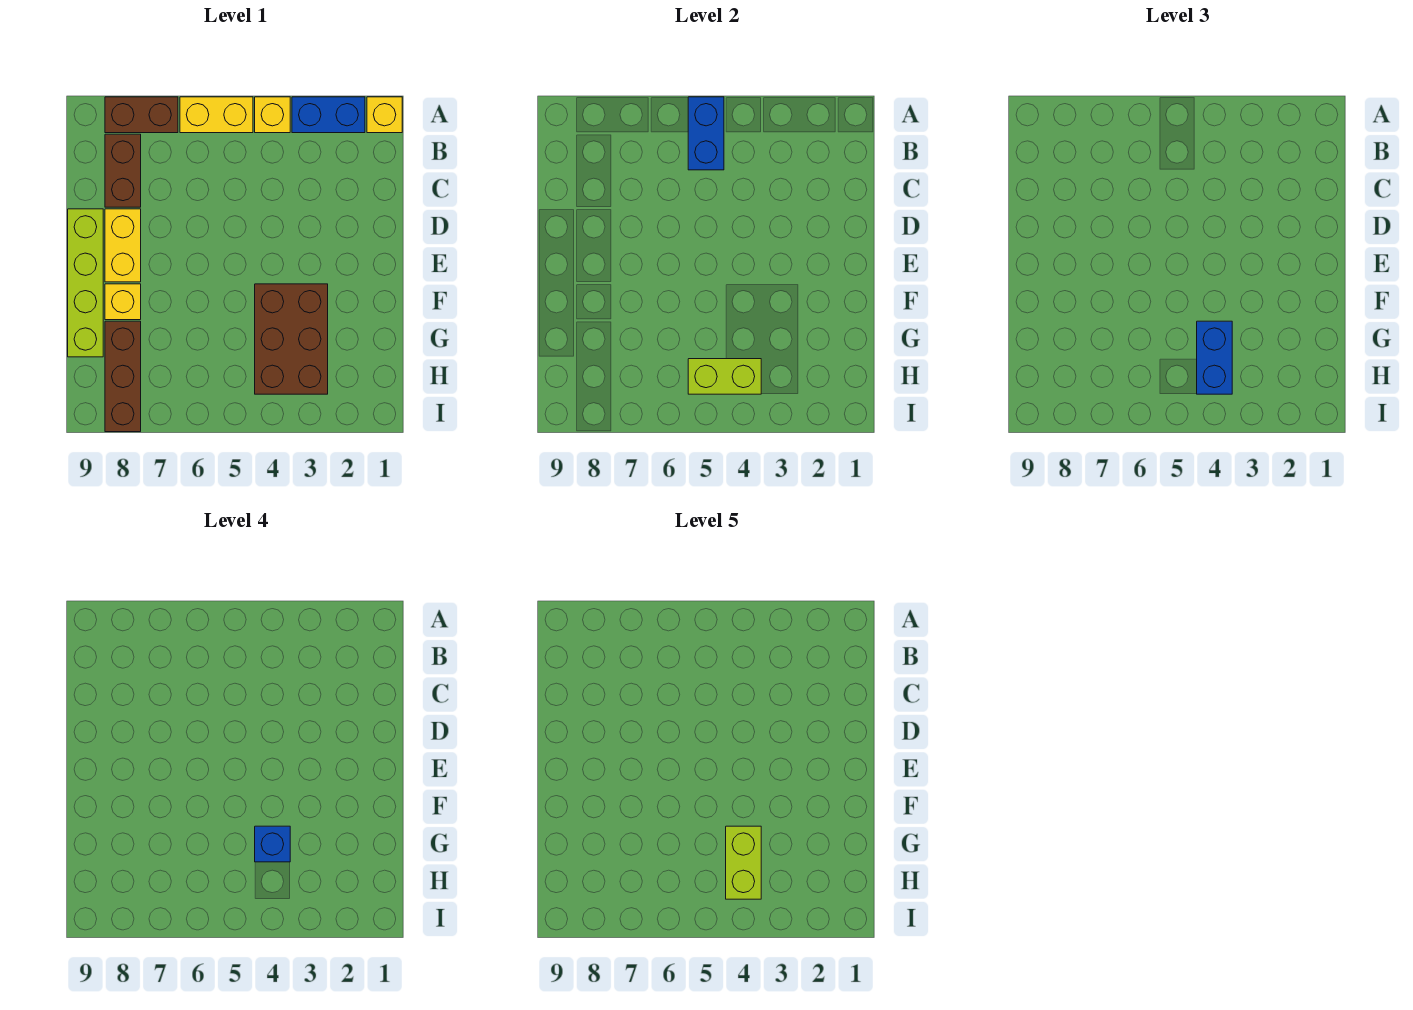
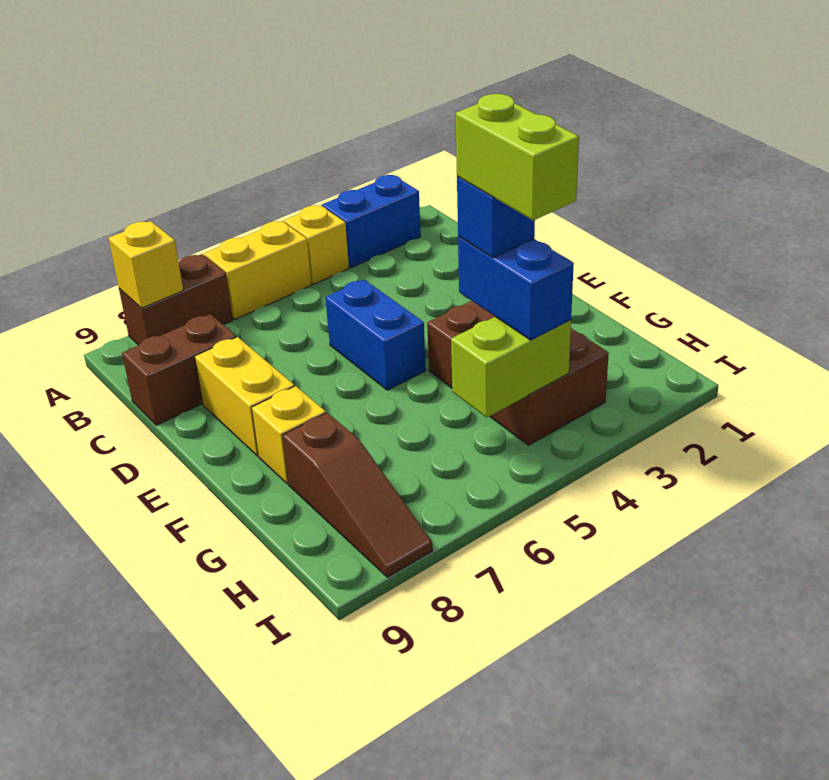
yellow 1x1 brick [367,97,402,133] -> yellow 1x1 brick moved to [108,221,183,308]
blue 1x2 brick [688,97,724,170] -> blue 1x2 brick moved to [325,280,426,390]
brown 1x2 brick [105,134,141,207] -> brown 1x2 brick turned to [122,314,236,425]
lime 1x4 brick [68,209,103,357] -> none
brown 1x3 brick [105,321,141,432] -> brown 1x3 slope [282,413,432,577]

